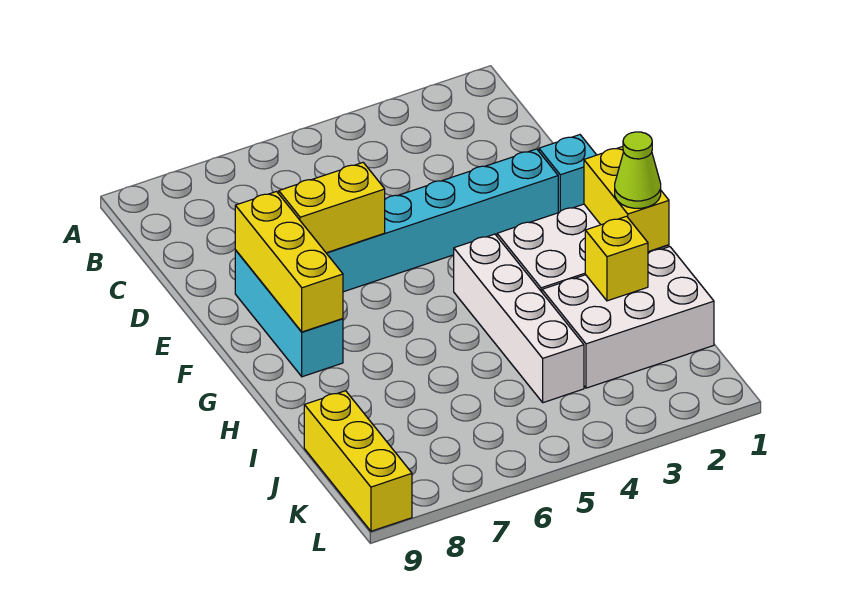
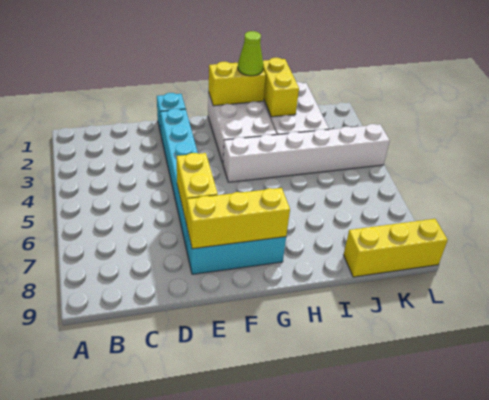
white 1x4 brick [454,234,584,403] -> white 1x6 brick [223,124,390,182]
yellow 1x1 brick [585,216,648,301] -> yellow 1x2 brick [263,58,299,117]

